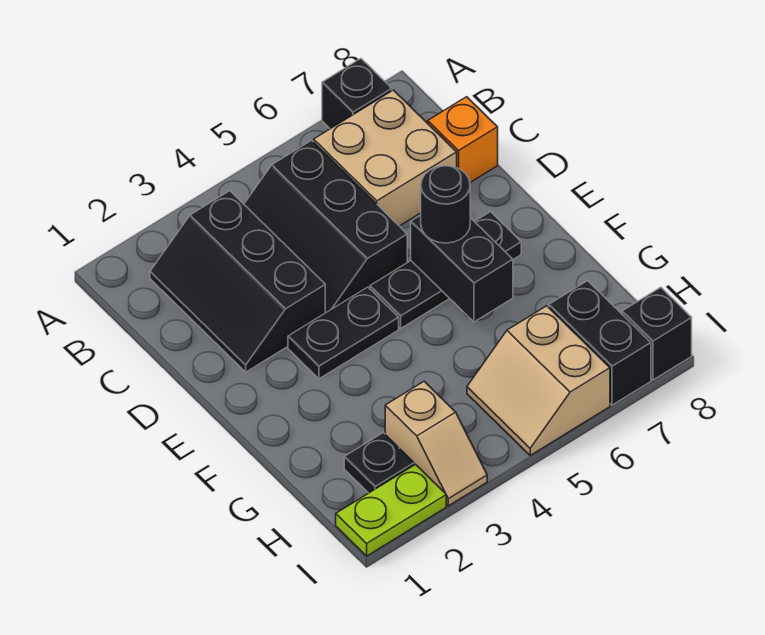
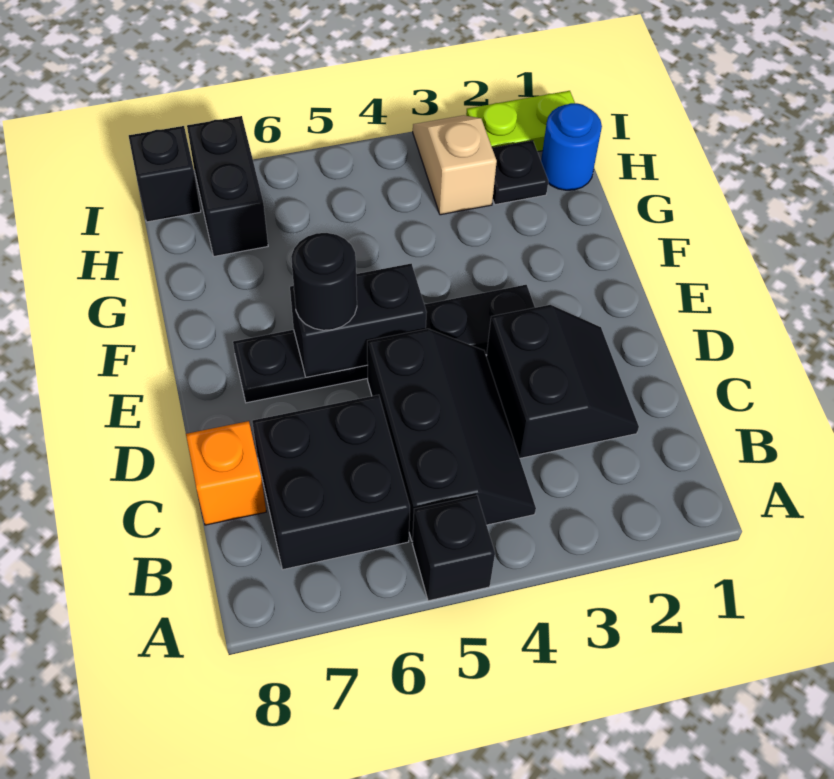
black 1x1 brick [322,59,392,129] -> black 1x1 brick moved to [413,495,495,601]
black 2x3 slope [150,191,325,372] -> black 2x2 slope [486,305,639,458]
tan 2x2 brick [314,90,457,226] -> black 2x2 brick [252,395,410,569]
black 1x2 brick [411,215,513,322] -> black 1x2 brick turned to [290,264,427,377]
none -> blue 1x1 round brick [541,103,602,190]
tan 2x2 slope [467,306,610,455] -> none

